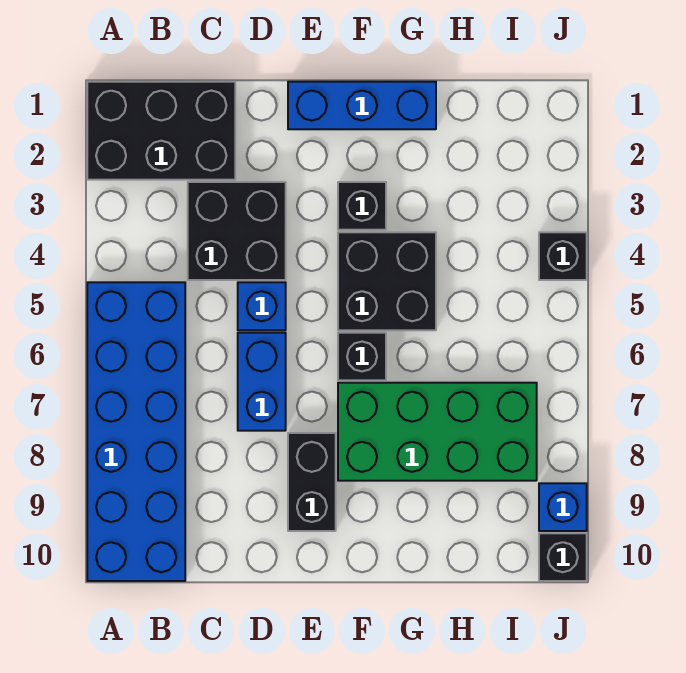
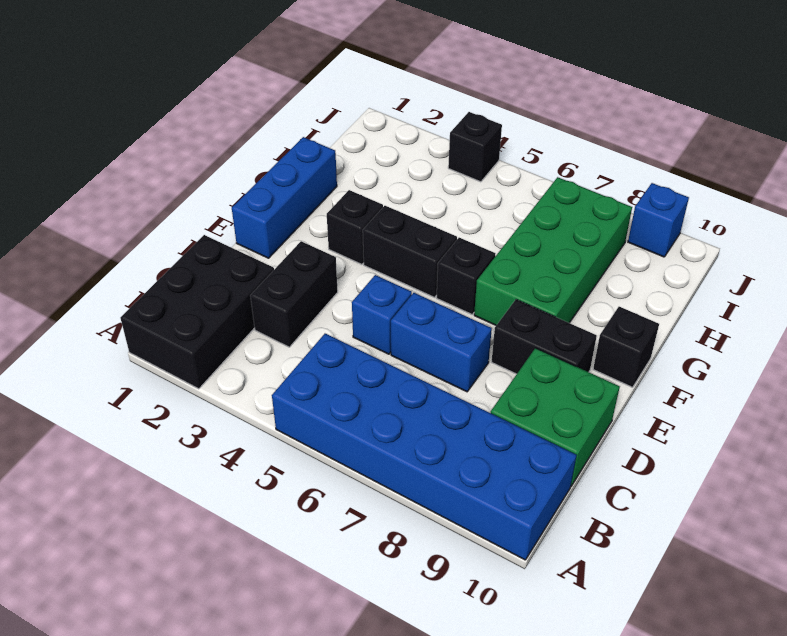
black 2x2 brick [188,182,286,280] -> black 1x2 brick [250,241,338,347]
none -> green 2x2 brick [491,348,620,486]
black 2x2 brick [338,232,436,330] -> black 1x2 brick [363,206,457,297]
black 1x1 brick [539,533,587,581] -> black 1x1 brick moved to [593,307,659,387]

